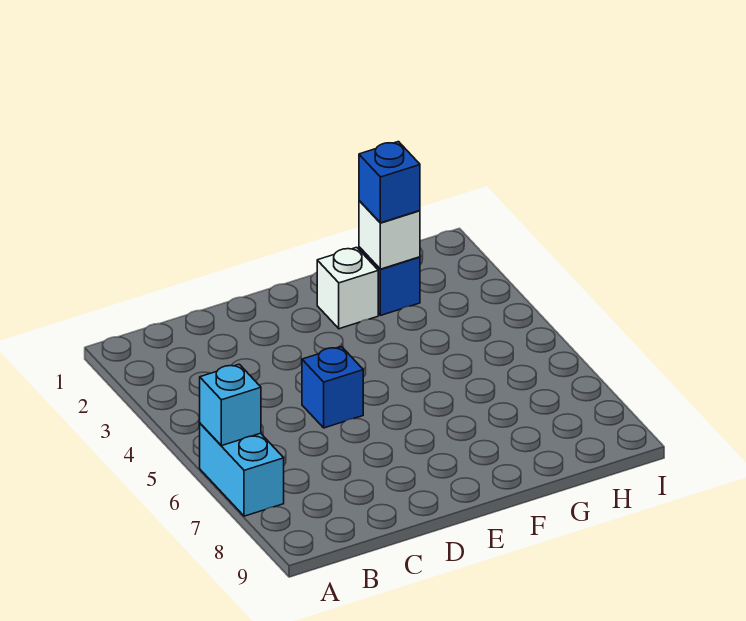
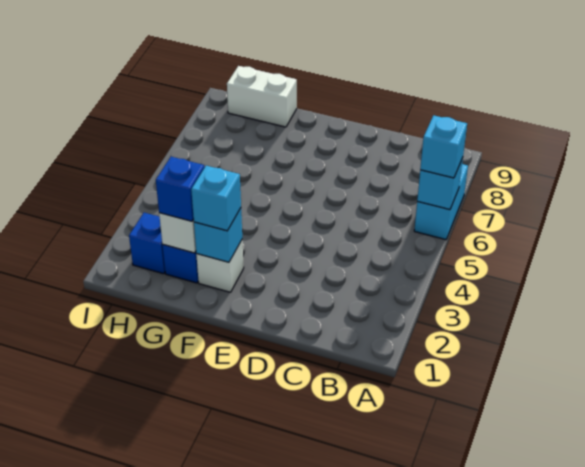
none -> cyan 1x1 brick [420,115,467,178]
blue 1x1 brick [302,347,363,428] -> blue 1x1 brick moved to [129,213,165,274]
none -> cyan 1x1 brick [194,208,242,262]
none -> cyan 1x1 brick [191,166,241,231]
none -> white 1x2 brick [227,66,297,127]

